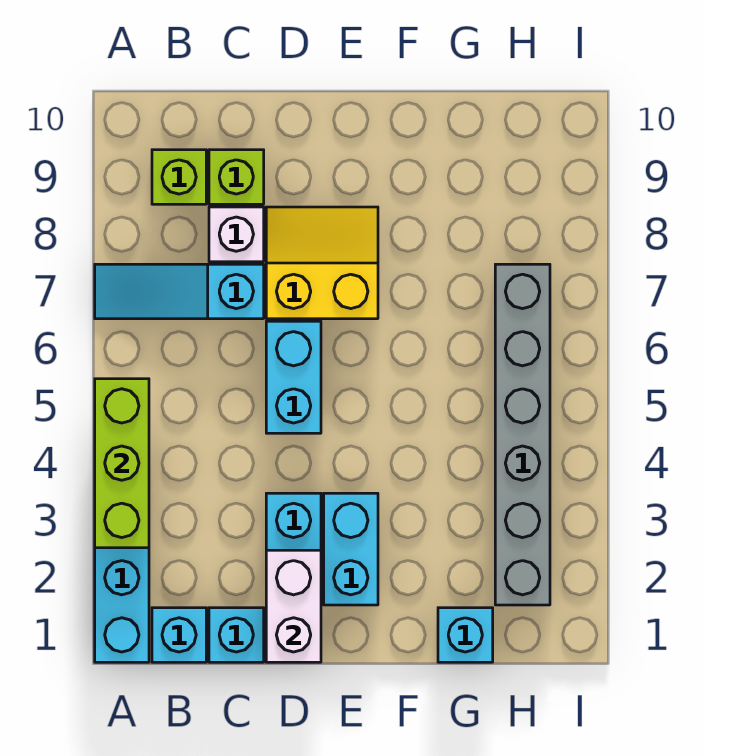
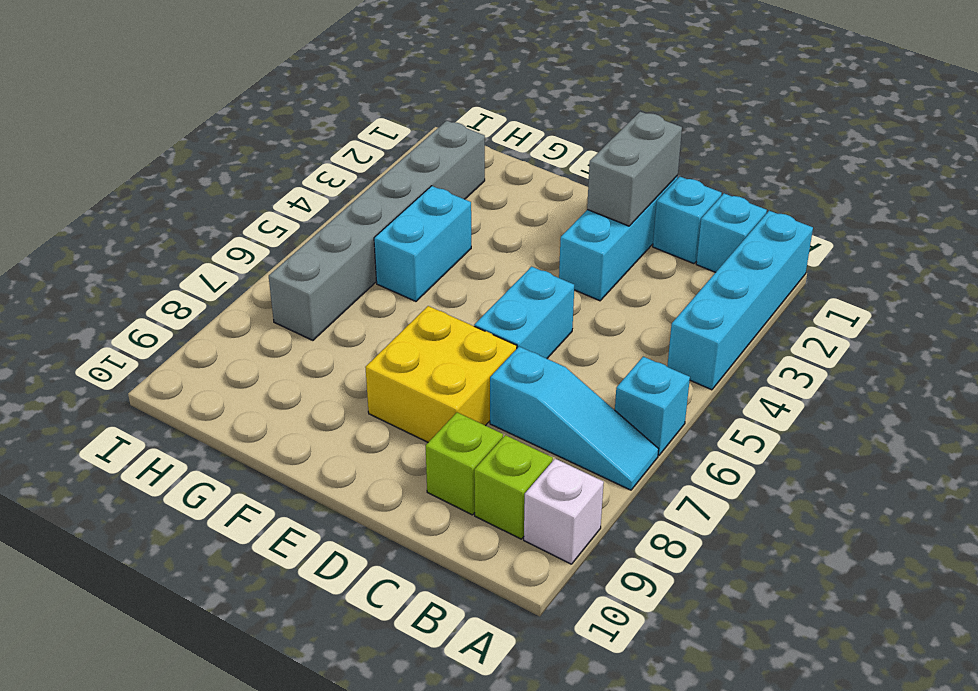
lime 1x3 brick [95,379,149,548] -> none
white 1x1 brick [209,207,264,262] -> white 1x1 brick moved to [524,459,604,564]
white 1x2 brick [266,550,321,662] -> grey 1x2 brick [587,112,682,226]
yellow 2x2 slope [266,207,378,319] -> yellow 2x2 brick [365,306,517,442]
cyan 1x2 brick [324,493,378,605] -> cyan 1x2 brick moved to [374,186,471,301]
cyan 1x1 brick [438,608,493,662] -> cyan 1x1 brick moved to [615,357,690,455]

